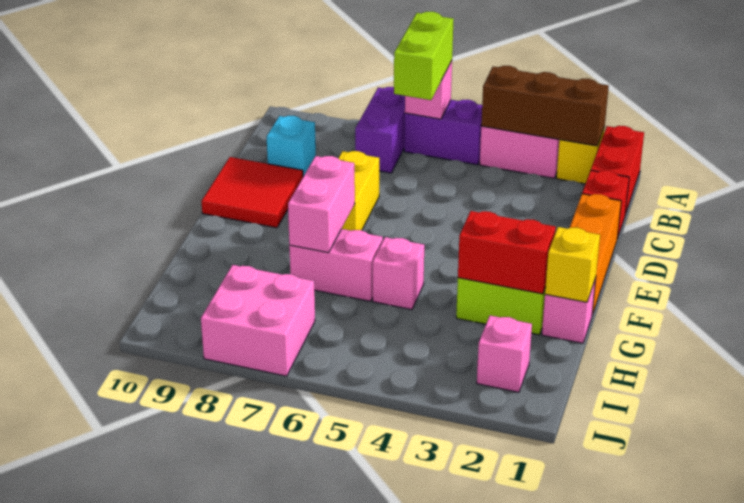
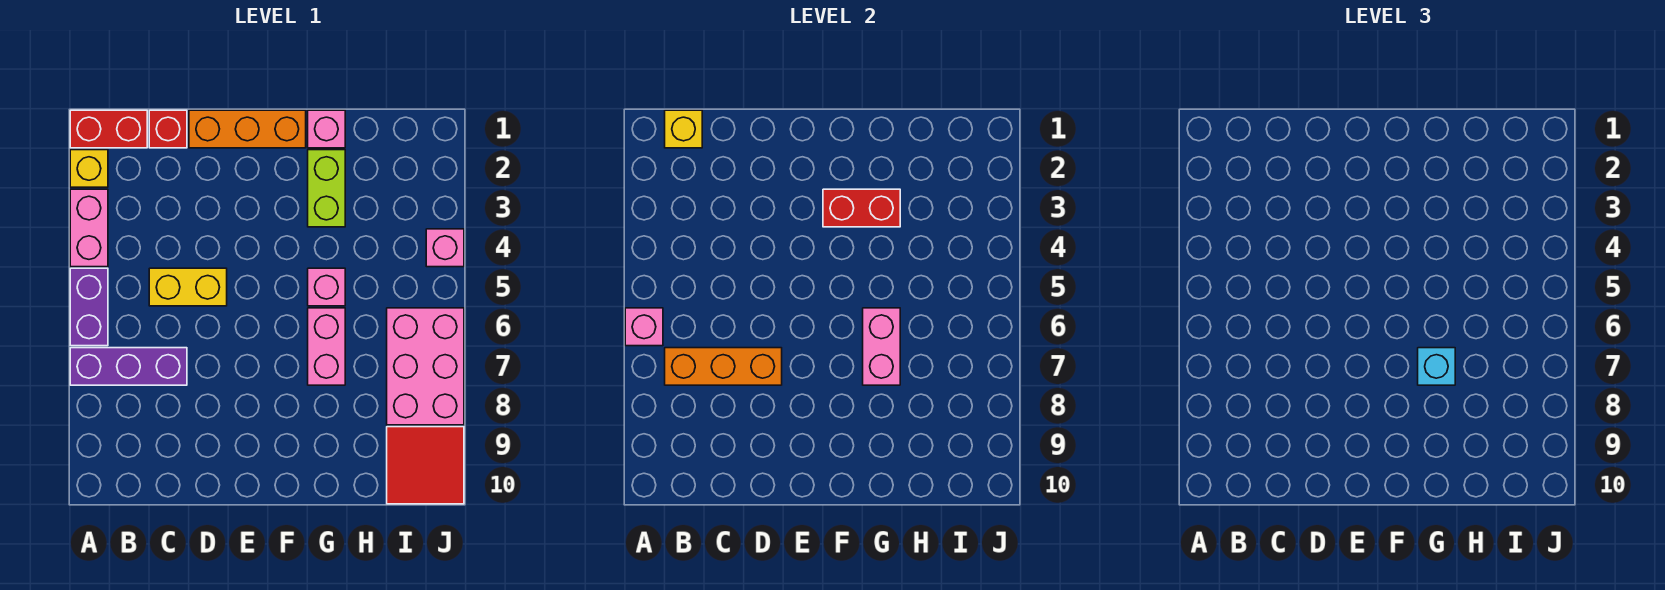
brown 1x3 brick [481,66,609,146] -> none
lime 1x2 brick [394,12,454,100] -> none
purple 1x2 brick [355,87,405,173] -> purple 1x3 brick [70,348,187,385]
none -> orange 1x3 brick [665,348,782,385]
cyan 1x1 brick [267,116,316,177] -> cyan 1x1 brick moved to [1418,348,1455,385]
yellow 1x2 brick [338,151,379,231] -> yellow 1x2 brick moved to [149,268,227,306]
red 2x2 tile [201,157,303,228] -> red 2x2 tile moved to [387,427,464,504]
pink 1x2 brick [288,156,355,253] -> pink 1x2 brick turned to [863,308,900,385]
yellow 1x1 brick [545,227,600,302] -> yellow 1x1 brick moved to [665,110,702,148]
red 1x2 brick [458,211,556,294] -> red 1x2 brick turned to [823,189,900,227]
pink 1x1 brick [477,316,532,392] -> pink 1x1 brick moved to [426,229,464,267]
pink 2x2 brick [201,265,315,376] -> pink 2x3 brick [387,308,464,425]

